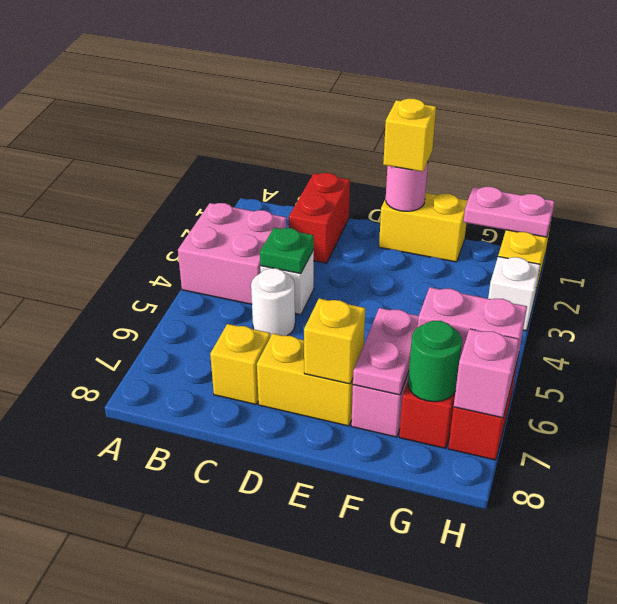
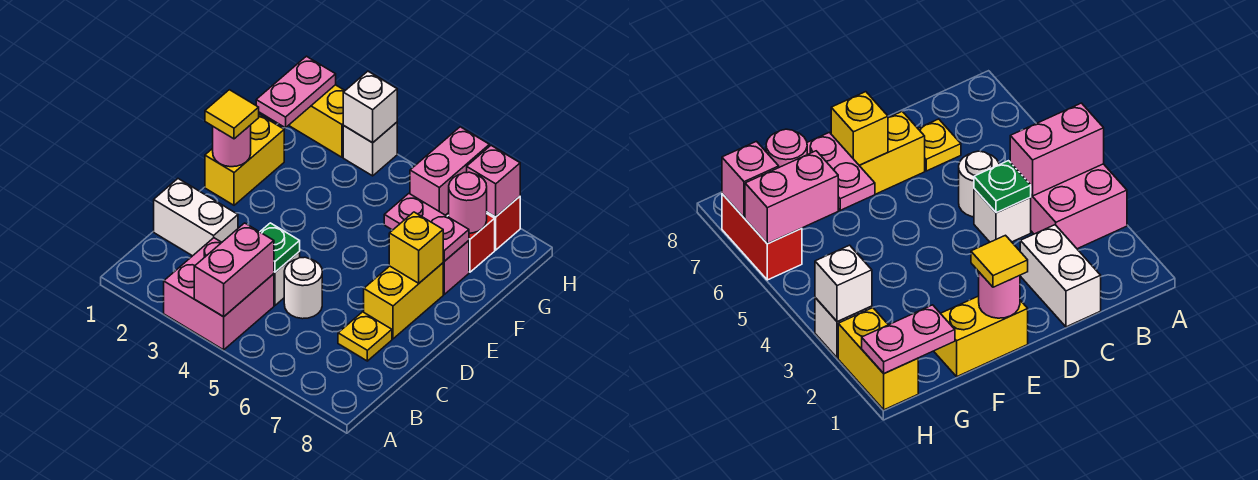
none -> pink 1x2 brick [194,223,274,317]
red 1x2 brick [289,173,350,263] -> white 1x2 brick [154,179,238,256]
yellow 1x1 brick [210,324,270,404] -> yellow 1x1 plate [338,312,392,361]
yellow 1x1 brick [383,99,436,172] -> yellow 1x1 tile [205,90,259,139]
green 1x1 round brick [408,321,462,402] -> pink 1x1 round brick [449,172,487,233]
none -> white 1x1 brick [343,71,397,143]

